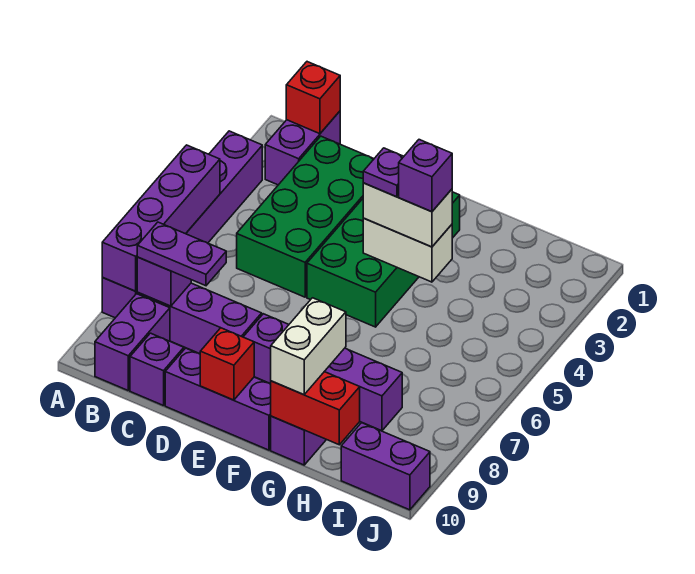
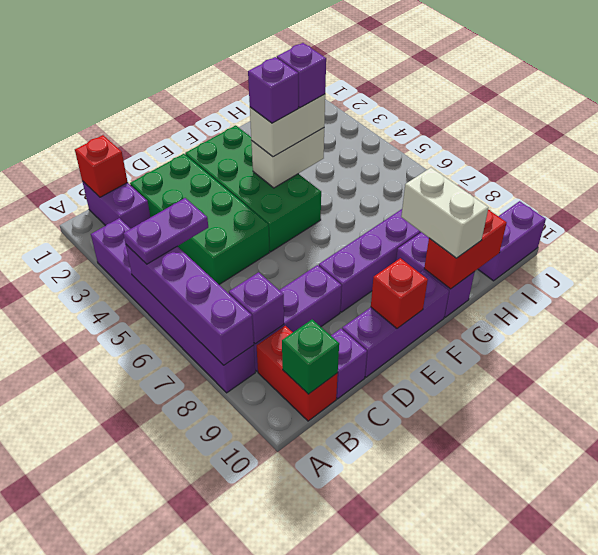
purple 1x2 plate [137,222,226,286] -> purple 1x2 plate moved to [123,198,208,264]
purple 1x2 brick [95,294,170,390] -> red 1x2 brick [257,326,338,421]
none -> green 1x1 brick [282,320,339,394]
purple 1x1 plate [363,148,404,197] -> purple 1x1 brick [248,57,298,123]

